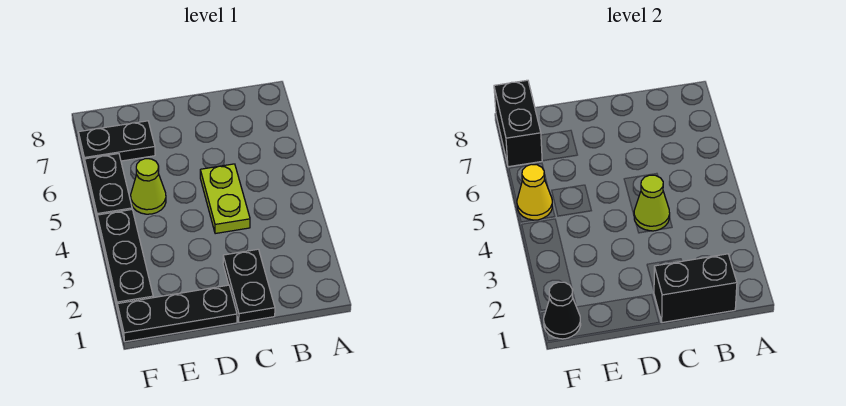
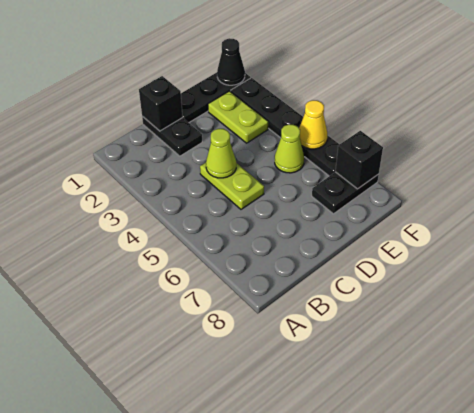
black 1x2 brick [654,254,737,323] -> black 1x1 brick [139,76,183,131]
none -> lime 1x2 plate [208,91,268,143]
black 1x2 brick [494,80,542,167] -> black 1x1 brick [335,131,383,189]

